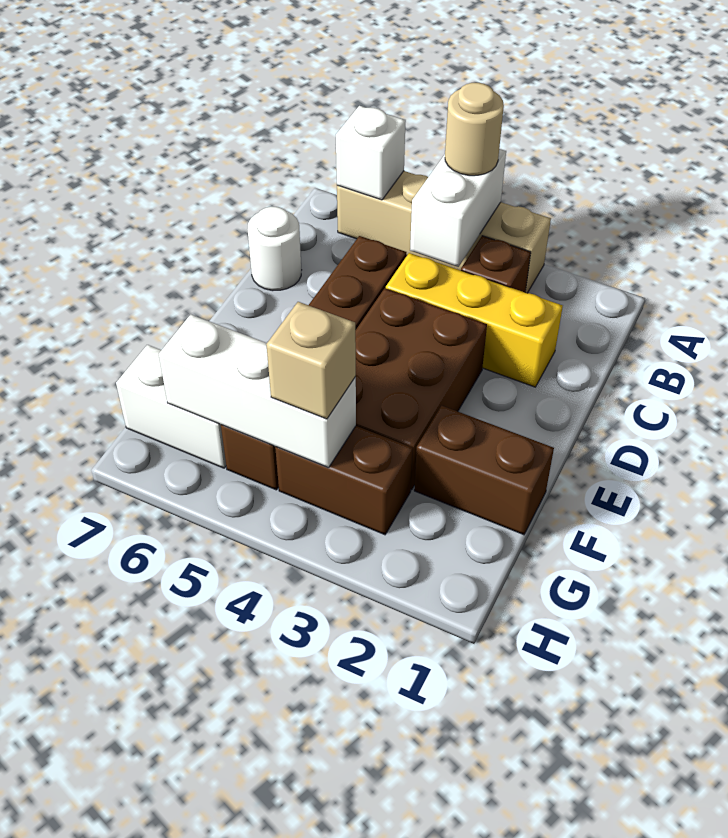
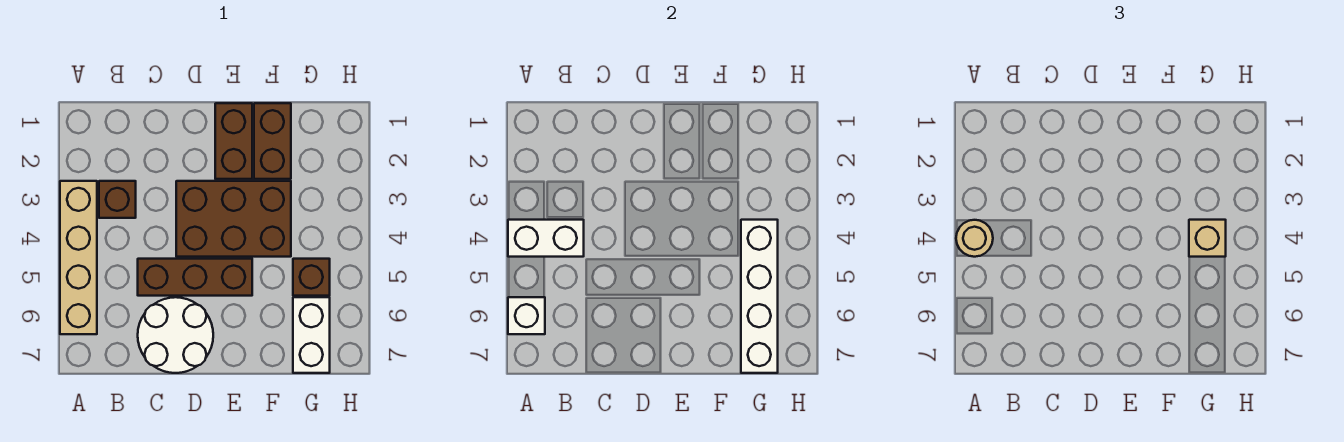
yellow 1x3 brick [386,253,563,387] -> none
white 1x1 round brick [248,207,301,291] -> white 2x2 round brick [138,297,213,373]
brown 1x2 brick [275,426,413,535] -> brown 1x2 brick moved to [215,103,252,179]
white 1x3 brick [159,314,356,468] -> white 1x4 brick [741,220,778,373]

